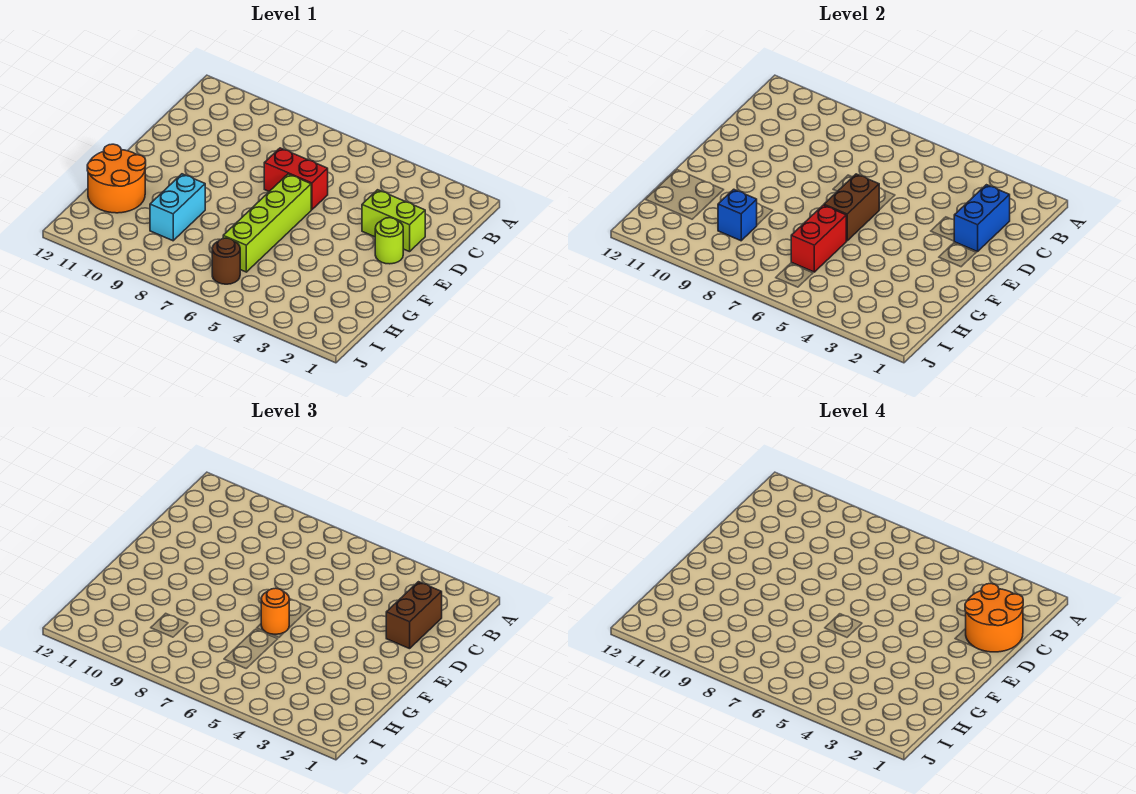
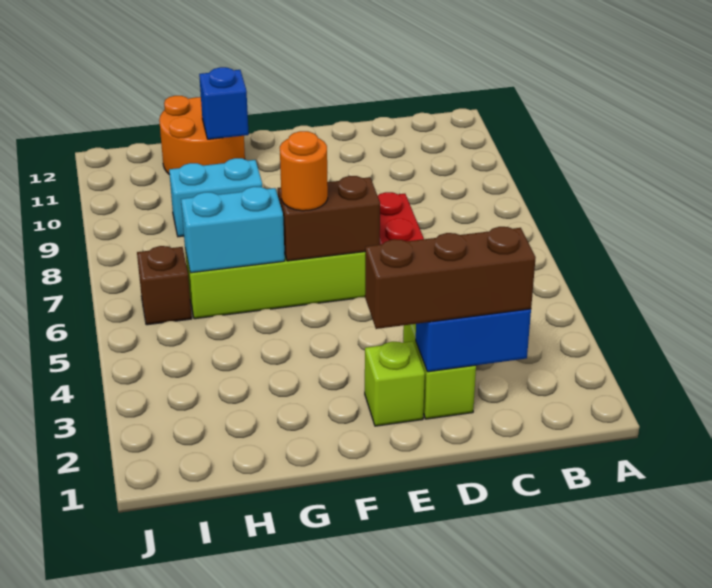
orange 2x2 round brick [965,584,1023,652] -> none
brown 1x2 brick [386,582,442,649] -> brown 1x3 brick [365,227,536,329]
lime 1x1 round brick [375,218,403,264] -> lime 1x1 brick [365,341,425,426]
red 1x2 brick [791,205,846,272] -> cyan 1x2 brick [181,187,285,273]
blue 1x1 brick [718,189,757,241] -> blue 1x1 brick moved to [199,67,249,139]
brown 1x1 round brick [212,238,240,284] -> brown 1x1 brick [137,246,192,325]

